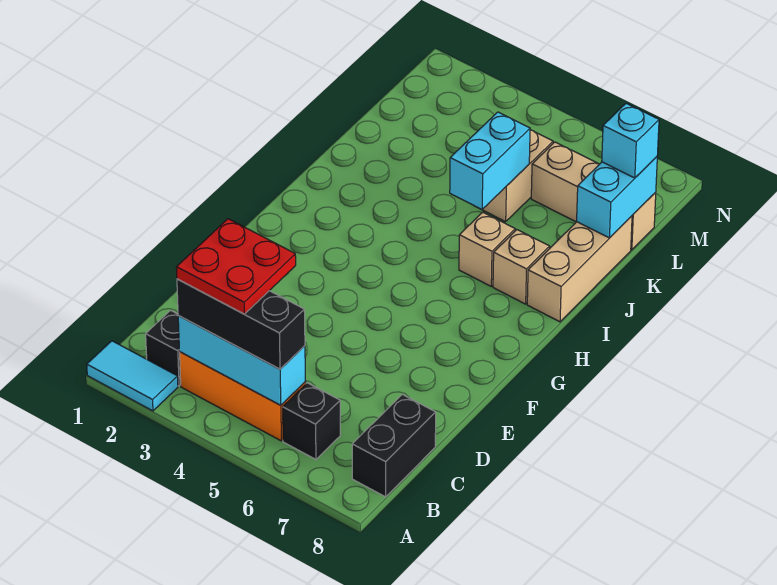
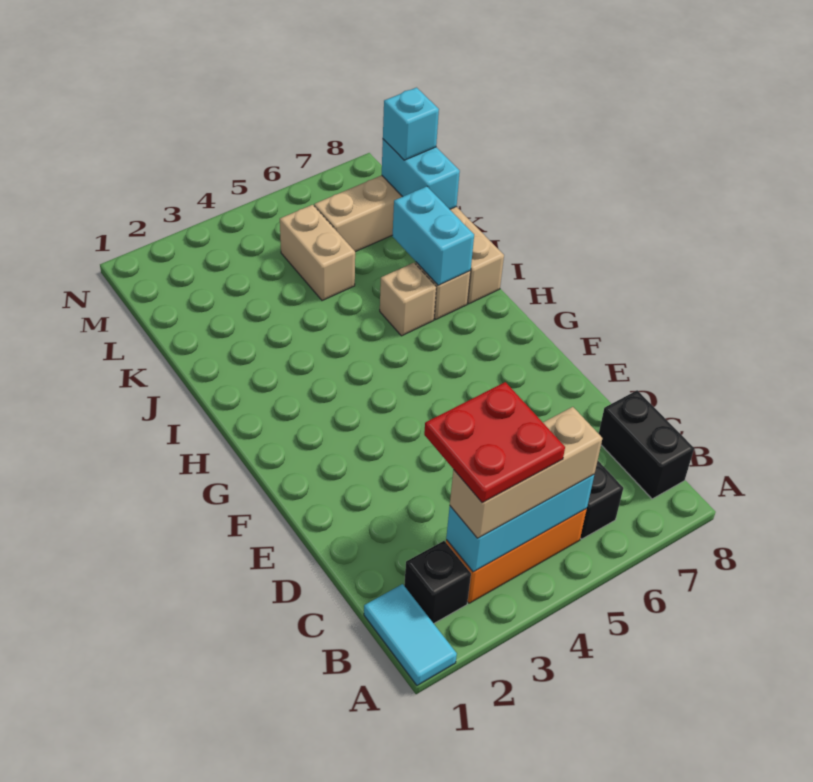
cyan 1x2 tile [87,341,178,411] -> cyan 1x2 tile turned to [364,584,457,685]
black 1x3 brick [177,279,305,369] -> tan 1x3 brick [450,407,602,538]
cyan 1x2 brick [450,112,530,210] -> cyan 1x2 brick moved to [393,186,474,285]

